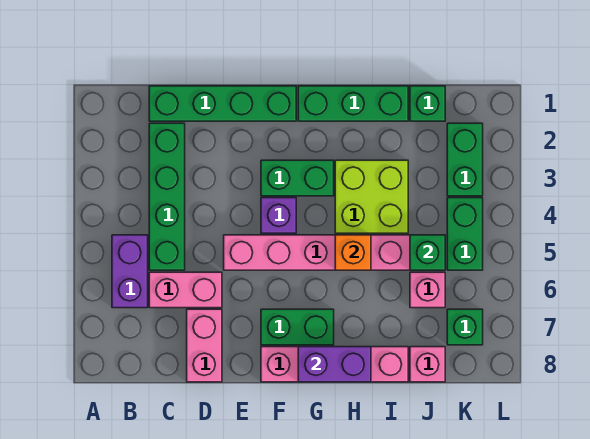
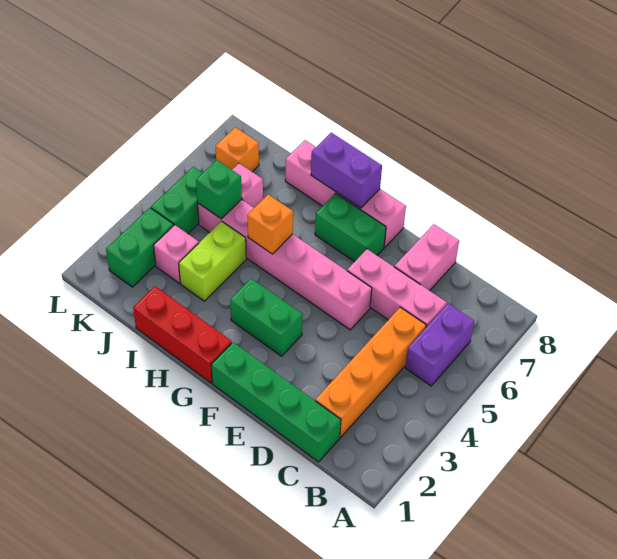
green 1x4 brick [149,123,185,270] -> orange 1x4 brick [315,307,426,438]
pink 1x2 brick [149,272,222,308] -> pink 1x3 brick [347,249,447,327]
purple 1x1 brick [261,198,296,233] -> none
green 1x3 brick [298,86,408,121] -> red 1x3 brick [133,286,232,383]
lime 2x2 brick [335,160,408,233] -> lime 1x2 brick [179,221,246,301]
green 1x1 brick [410,86,445,121] -> none
pink 1x1 brick [410,347,445,382] -> pink 1x1 brick moved to [153,225,199,283]
green 1x1 brick [447,309,483,345] -> orange 1x1 brick [216,127,259,172]

